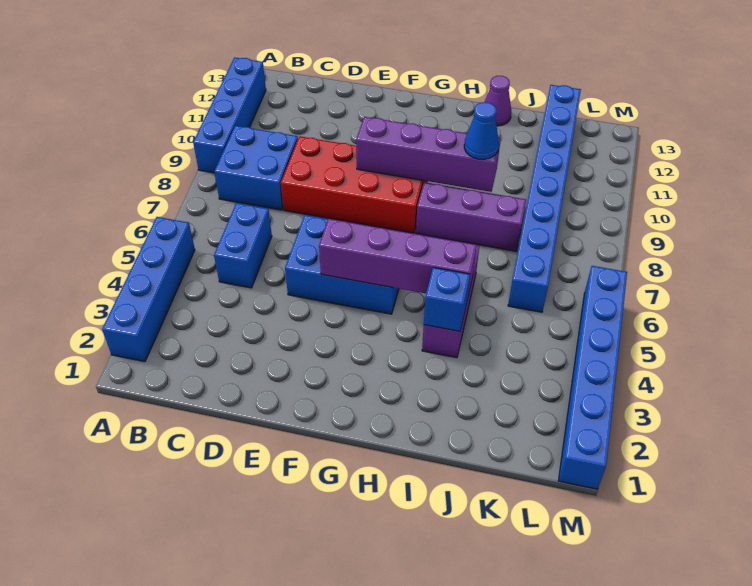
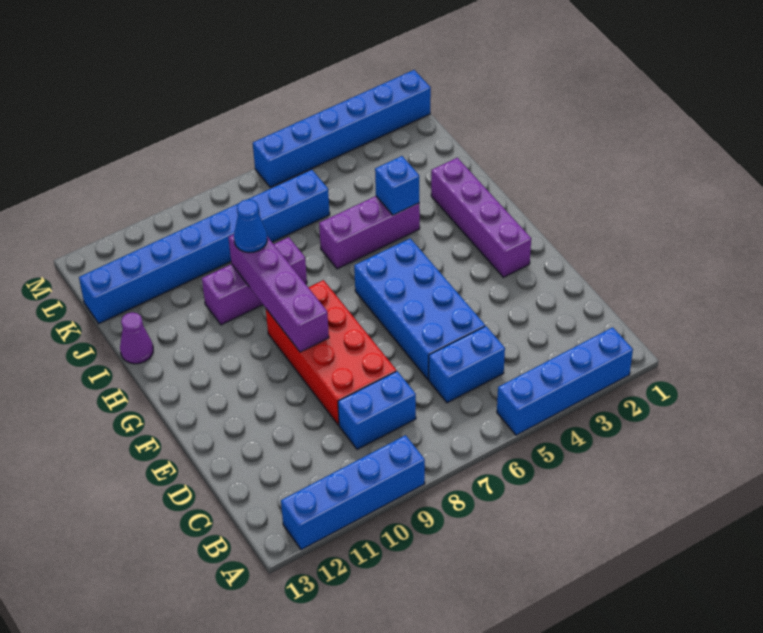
blue 2x2 brick [214,126,298,210] -> blue 1x2 brick [338,371,416,449]
blue 2x3 brick [285,215,399,314] -> blue 2x4 brick [354,238,485,379]
purple 1x4 brick [319,219,477,299] -> purple 1x4 brick moved to [431,158,531,277]
purple 1x3 brick [416,182,526,251] -> purple 1x3 brick turned to [202,237,307,325]

